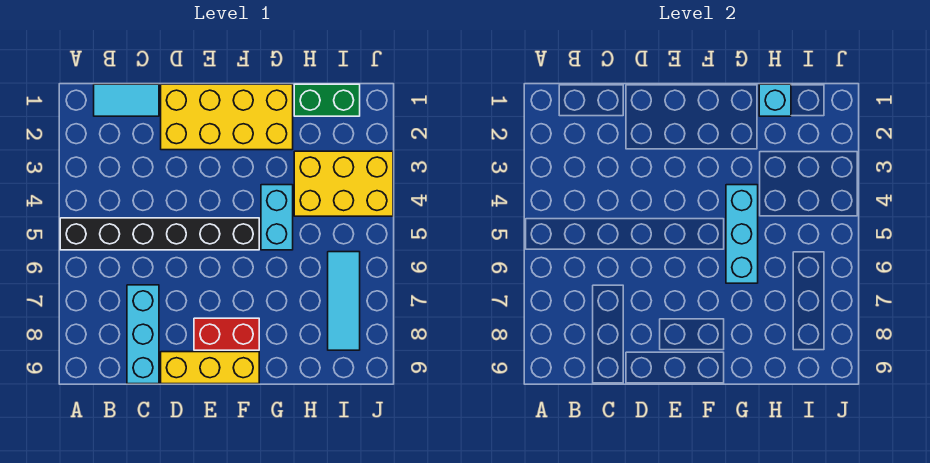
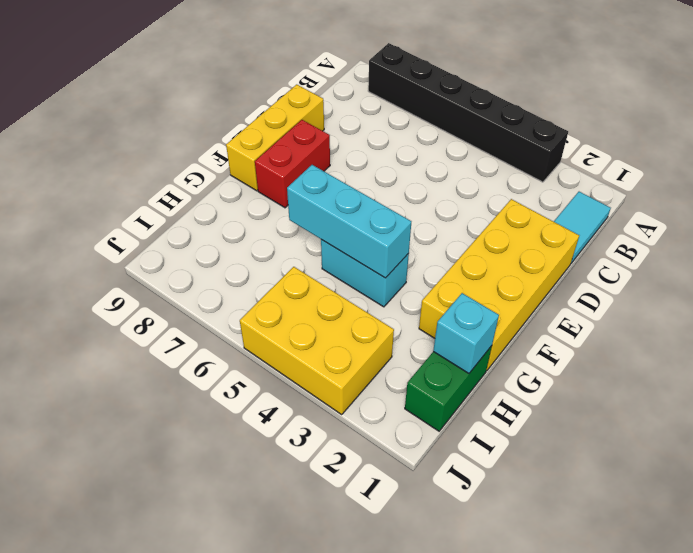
black 1x6 brick [60,218,259,250] -> black 1x6 brick turned to [368,43,568,182]
cyan 1x3 brick [127,285,159,384] -> none
yellow 2x3 brick [294,151,393,216] -> yellow 2x3 brick turned to [240,267,394,414]
cyan 1x3 tile [328,252,360,350] -> none

